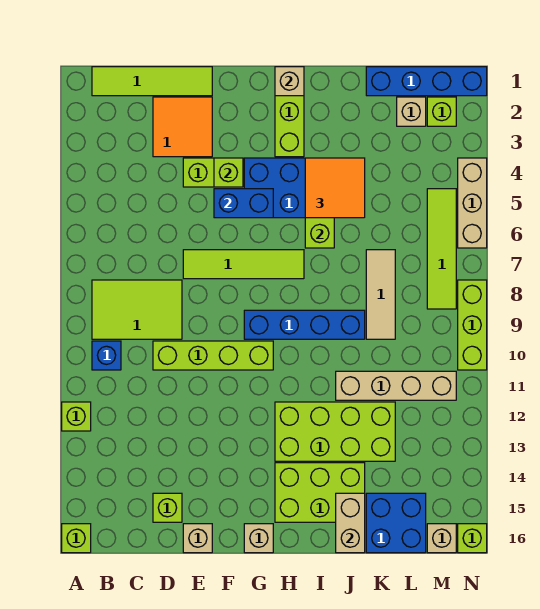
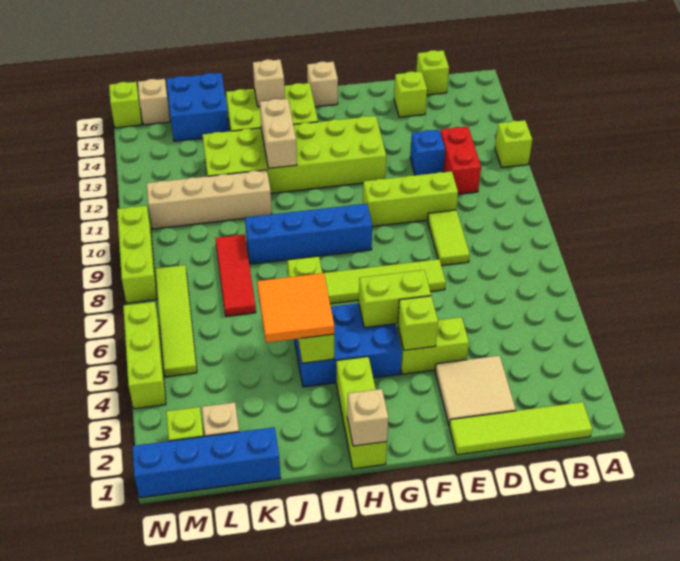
lime 1x1 brick [62,524,91,553] -> lime 1x1 brick moved to [416,50,449,95]
lime 2x3 tile [92,280,182,339] -> lime 1x2 tile [428,210,470,266]
blue 1x1 brick [92,341,121,370] -> blue 1x1 brick moved to [410,130,445,175]
none -> red 1x2 brick [440,127,481,194]
orange 2x2 tile [153,97,212,157] -> tan 2x2 tile [435,356,516,425]
lime 1x4 brick [153,341,273,370] -> lime 1x3 brick [363,171,458,226]
tan 1x1 brick [183,524,212,553] -> tan 1x1 brick moved to [253,59,285,107]
blue 1x2 brick [214,189,273,218] -> lime 1x2 brick [359,270,431,328]
lime 2x4 brick [275,402,395,461] -> lime 2x6 brick [202,116,386,193]
tan 1x2 brick [336,493,365,553] -> tan 1x2 brick moved to [260,99,297,168]
tan 1x3 tile [366,250,395,339] -> red 1x3 tile [215,235,256,316]
tan 1x3 brick [458,158,487,248] -> lime 1x3 brick [123,302,166,409]

